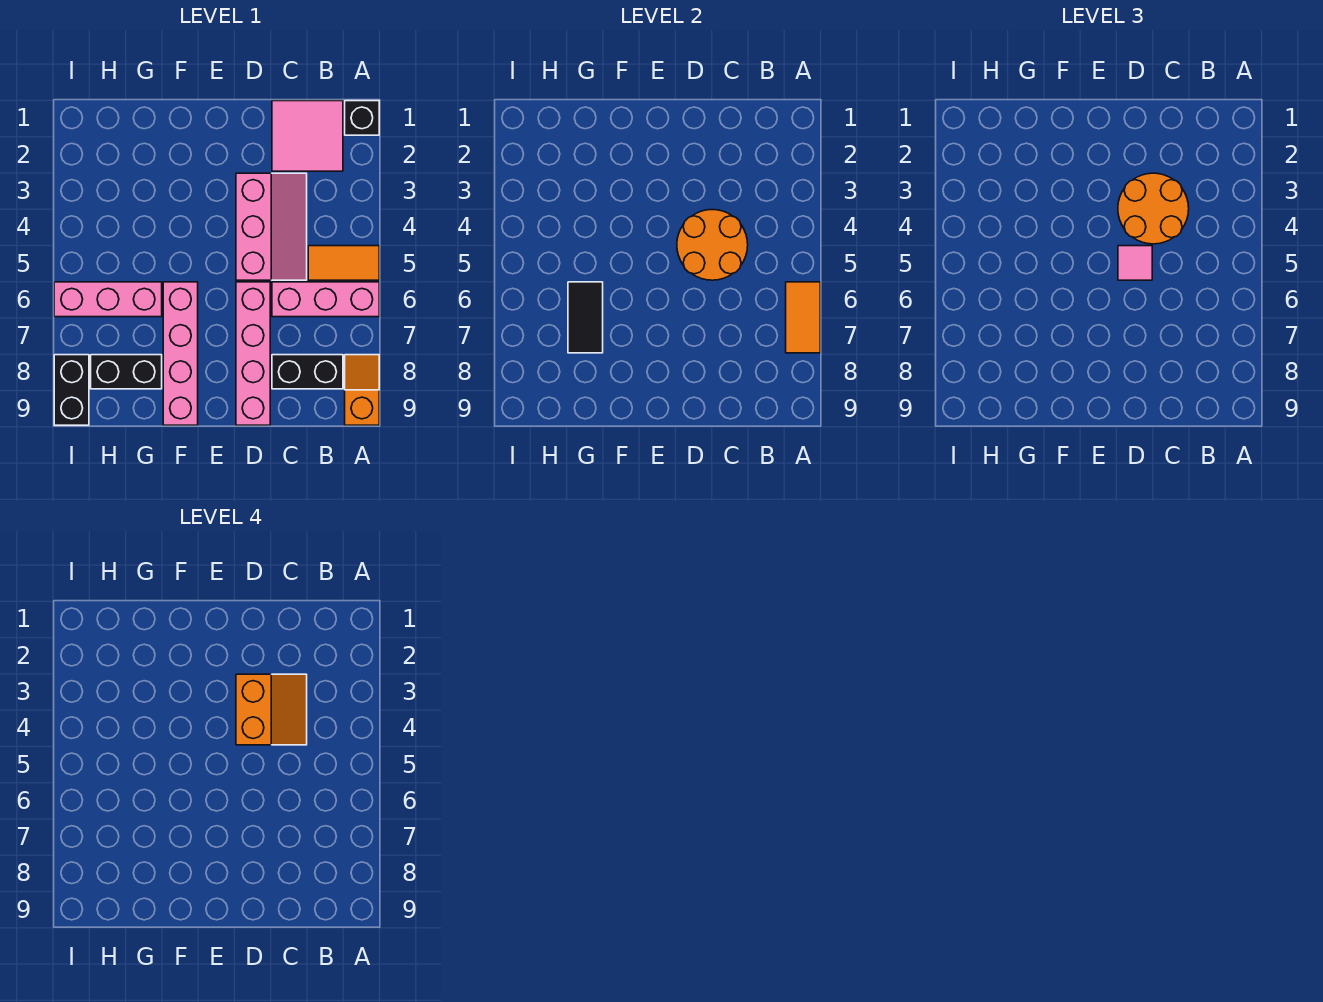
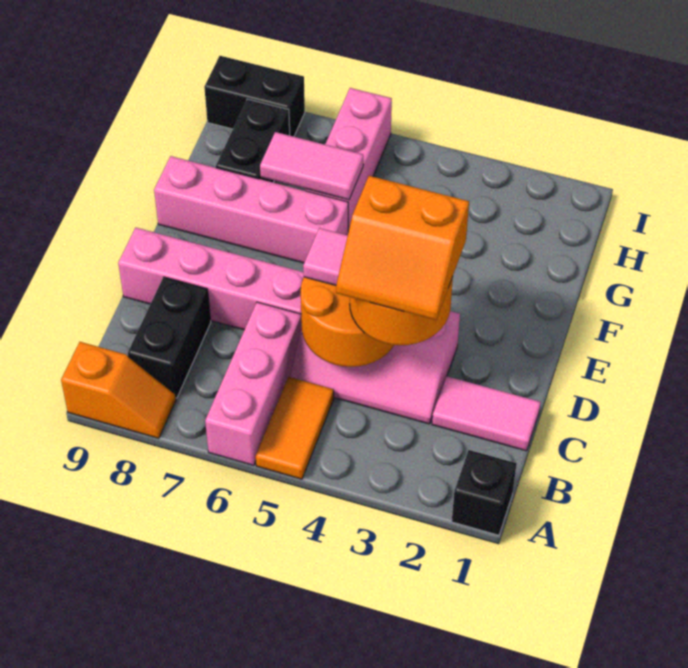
orange 1x2 tile [786,282,820,353] -> none
pink 2x2 tile [272,101,343,171] -> pink 1x2 tile [432,376,541,451]
black 1x2 tile [568,282,603,353] -> pink 1x2 tile [260,132,363,200]

